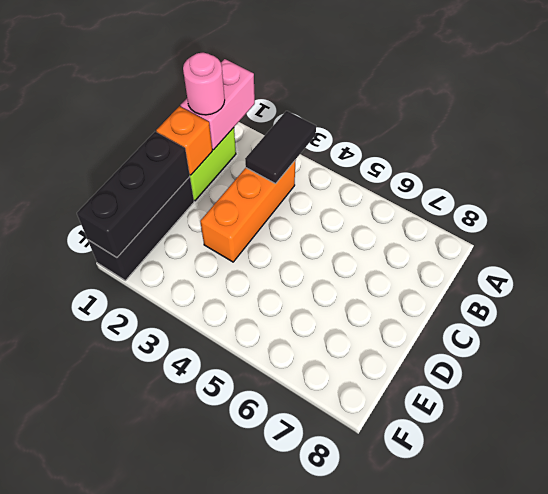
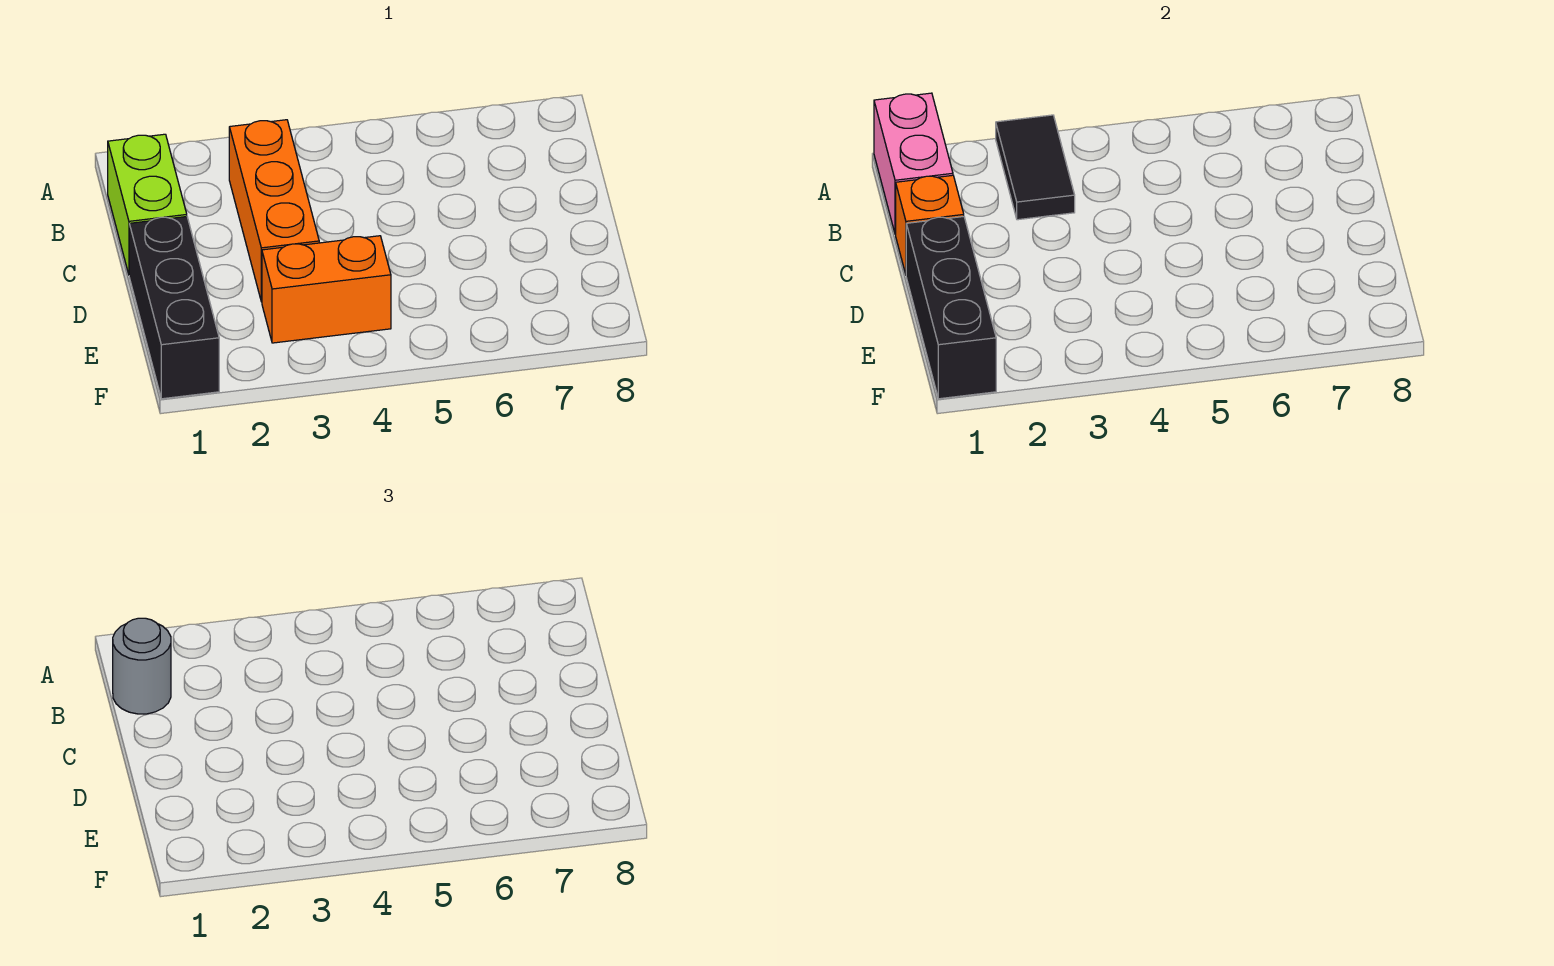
pink 1x1 round brick [183,53,225,115] -> grey 1x1 round brick [113,618,171,714]
none -> orange 1x2 brick [262,236,391,343]

